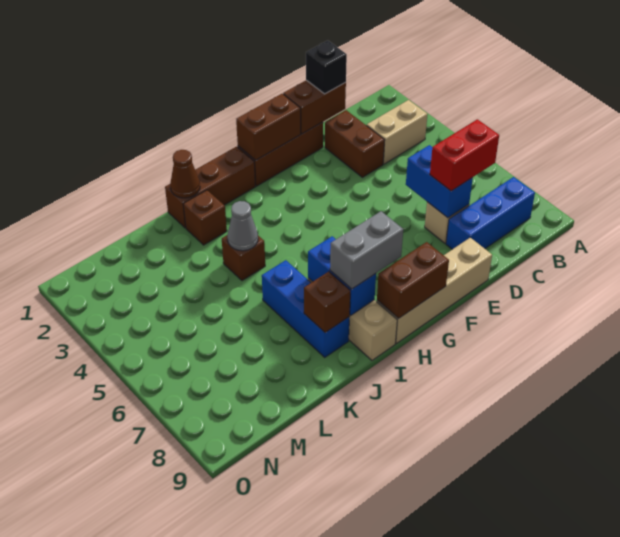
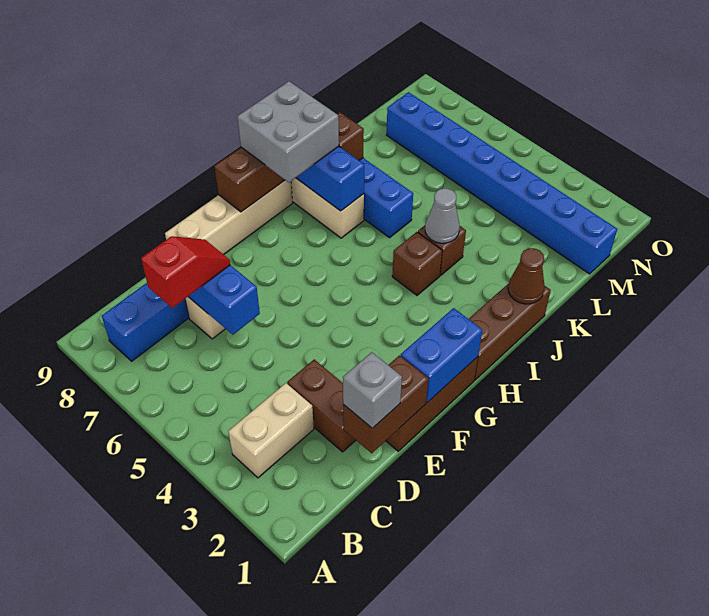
red 1x2 brick [430,119,499,191] -> red 1x2 slope [141,236,230,308]
black 1x1 brick [306,41,347,94] -> grey 1x1 brick [343,352,402,428]
brown 1x2 brick [236,94,301,160] -> blue 1x2 brick [401,308,482,403]
grey 1x2 brick [330,211,403,289] -> grey 2x2 brick [237,81,339,182]
brown 1x1 brick [183,190,227,245] -> brown 1x1 brick moved to [392,232,442,295]
none -> blue 1x8 brick [387,92,617,274]

